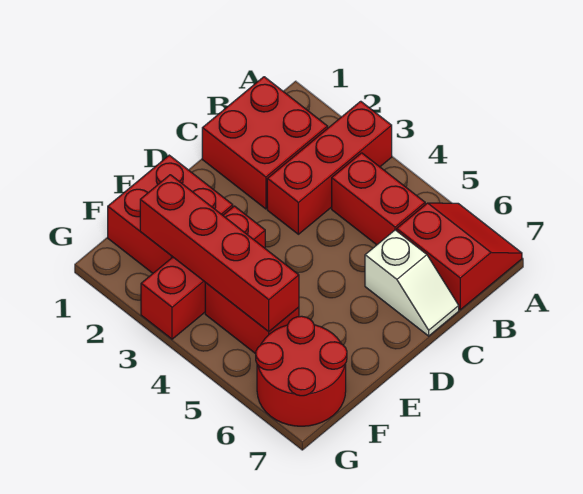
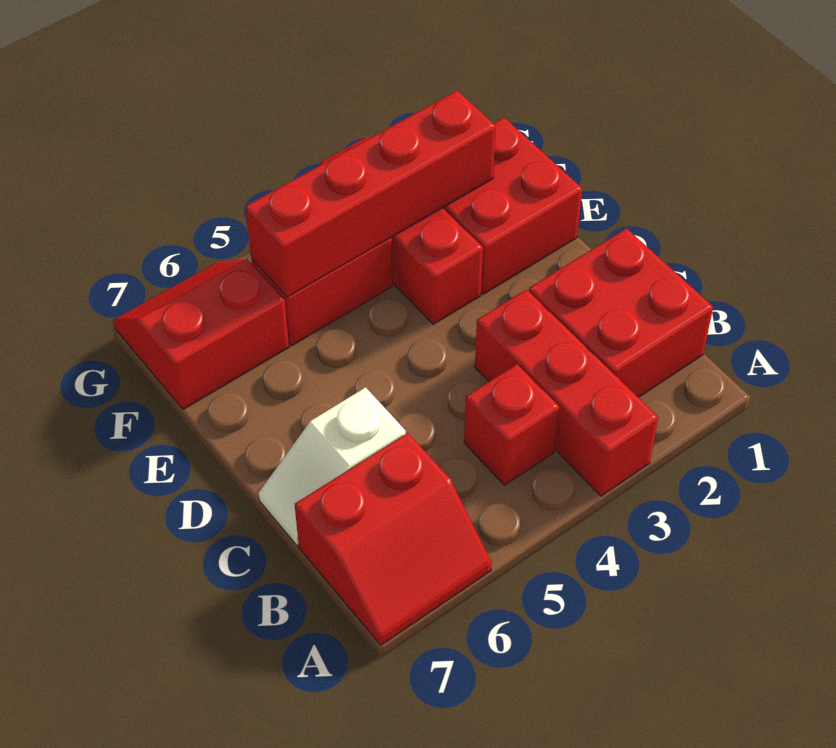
red 1x2 brick [332,153,425,245] -> red 1x1 brick [464,364,559,485]
red 2x2 round brick [256,316,347,426] -> red 2x2 slope [113,259,289,409]

